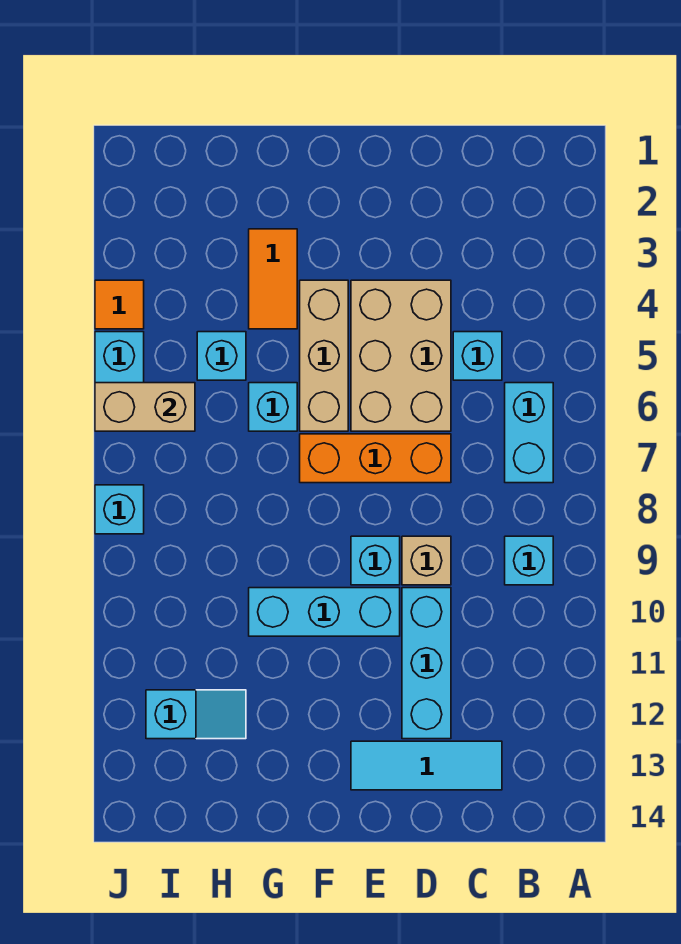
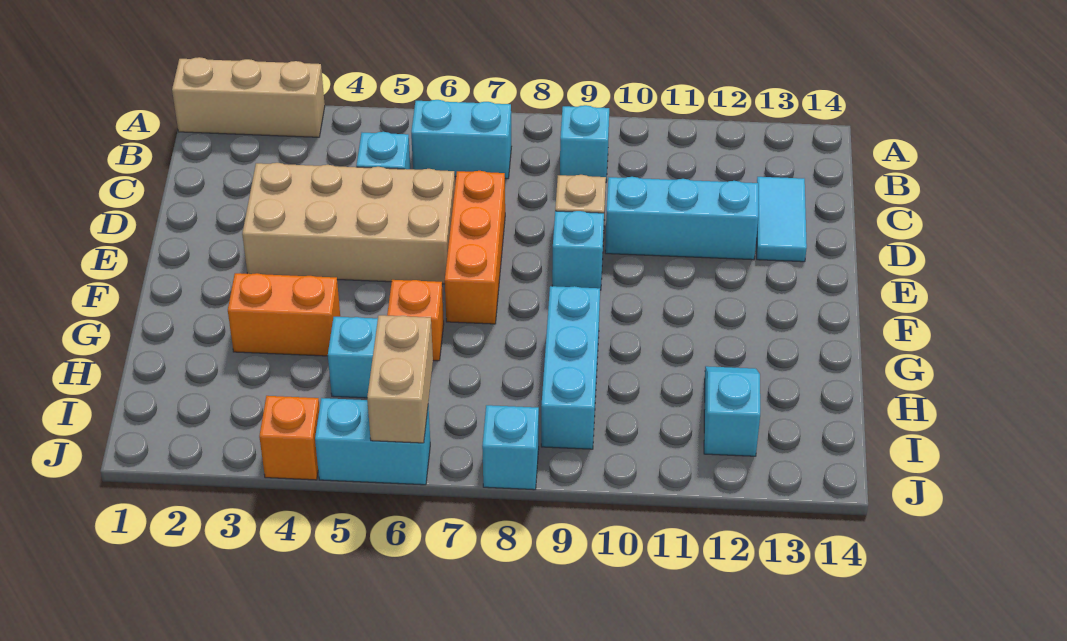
cyan 1x3 tile [351,741,502,790] -> cyan 1x2 tile [757,177,807,262]
tan 2x3 brick [351,280,451,431] -> tan 2x4 brick [242,163,455,284]
cyan 1x3 brick [249,588,400,636] -> cyan 1x3 brick moved to [541,286,600,449]
tan 1x3 brick [300,280,348,431] -> tan 1x3 brick moved to [172,57,325,137]
orange 1x2 tile [249,229,297,329] -> orange 1x2 brick [228,273,340,356]
cyan 1x1 brick [249,383,297,431] -> orange 1x1 brick [387,280,444,361]
orange 1x1 tile [95,280,144,329] -> orange 1x1 brick [259,396,320,480]

